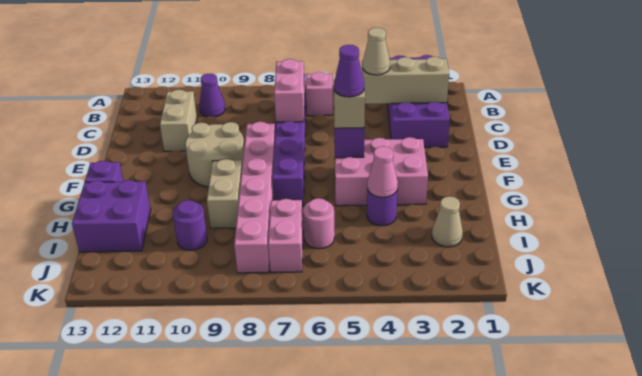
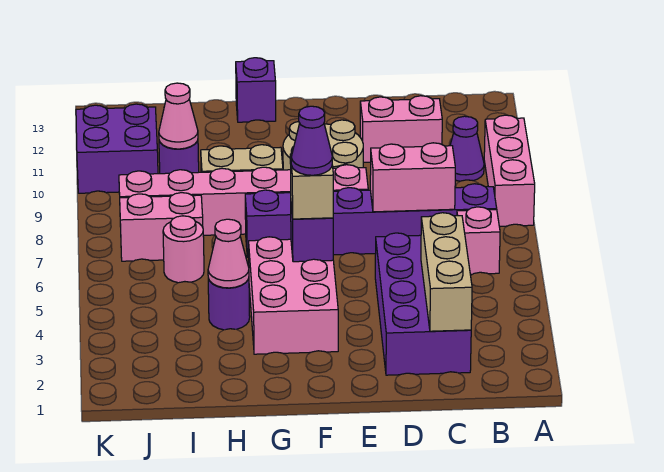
purple 2x4 brick [388,55,450,148] -> purple 2x4 brick turned to [375,233,471,375]
none -> pink 1x3 brick [484,115,535,226]
tan 1x1 cone [362,28,390,75] -> none
tan 1x2 brick [160,90,197,151] -> pink 1x2 brick [360,96,442,162]
purple 2x2 brick [72,180,151,252] -> purple 2x2 brick moved to [76,104,158,193]
tan 1x1 cone [432,196,463,247] -> none
none -> pink 1x1 cone [159,83,198,149]

